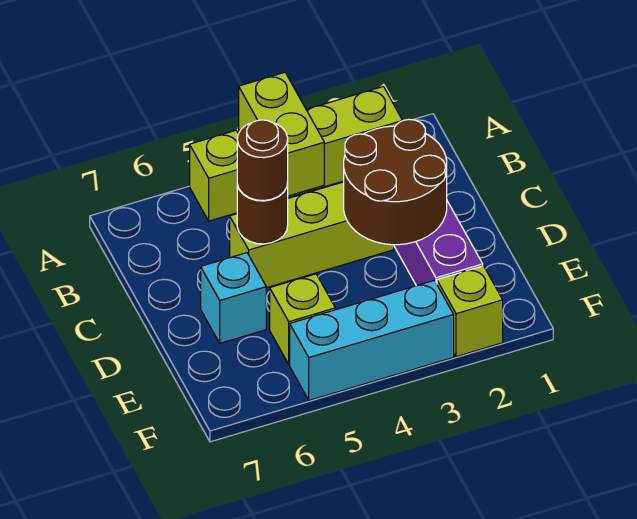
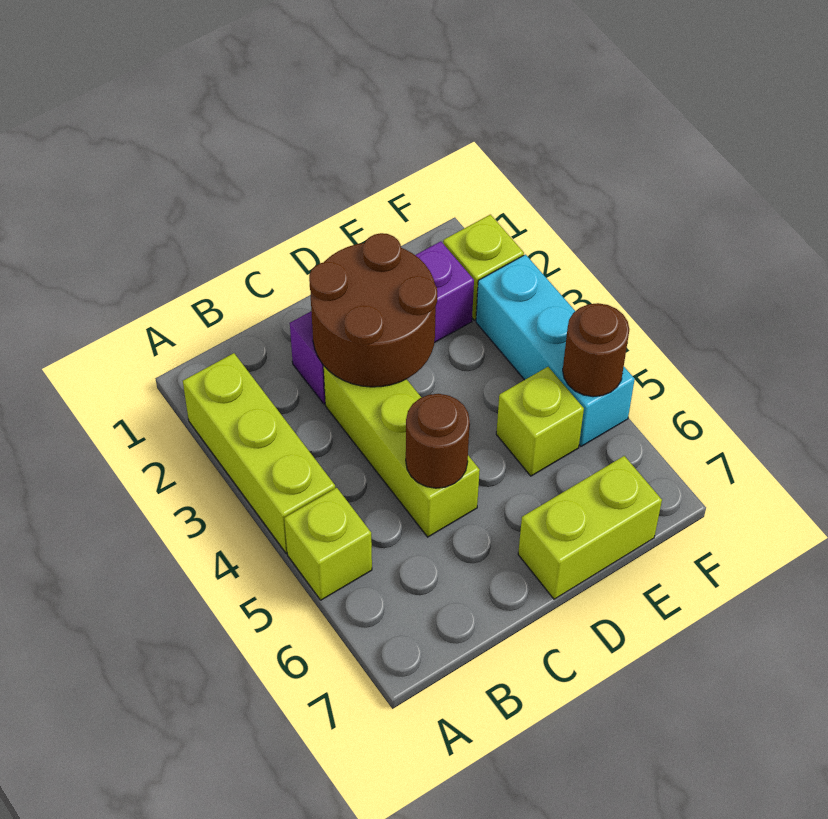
lime 1x2 brick [239,72,324,196] -> lime 1x2 brick moved to [518,456,662,599]
brown 1x1 round brick [237,120,288,201] -> brown 1x1 round brick moved to [563,303,629,397]
cyan 1x1 brick [201,253,266,343] -> none

